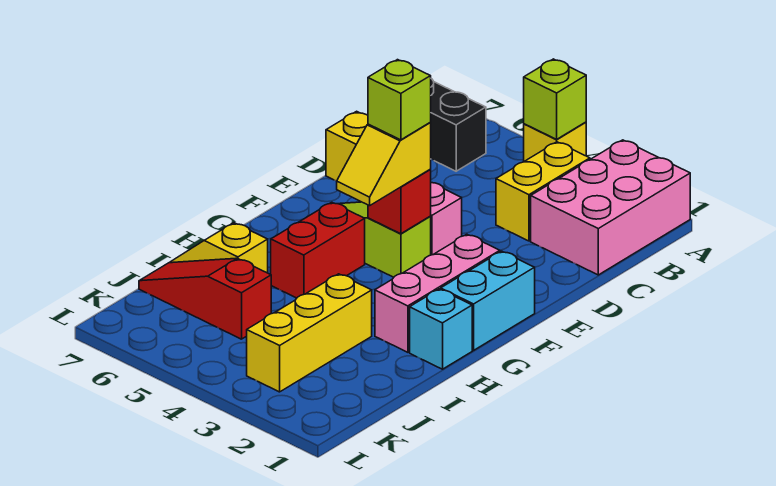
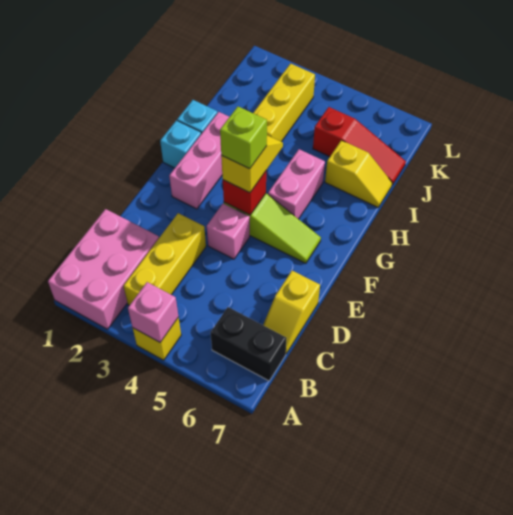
lime 1x1 brick [524,59,586,139] -> pink 1x1 brick [128,282,179,342]
yellow 1x2 brick [496,142,590,241] -> yellow 1x3 brick [123,213,206,305]
cyan 1x2 brick [441,251,535,350] -> cyan 1x1 brick [160,120,201,168]
red 1x2 brick [271,202,365,298] -> pink 1x2 brick [268,149,325,219]

